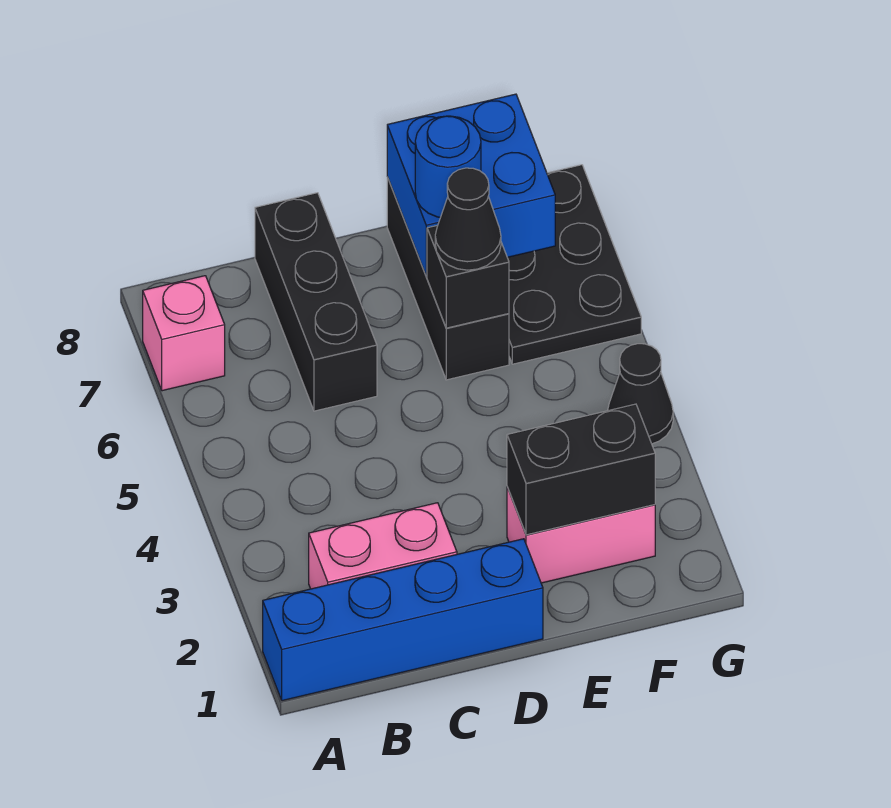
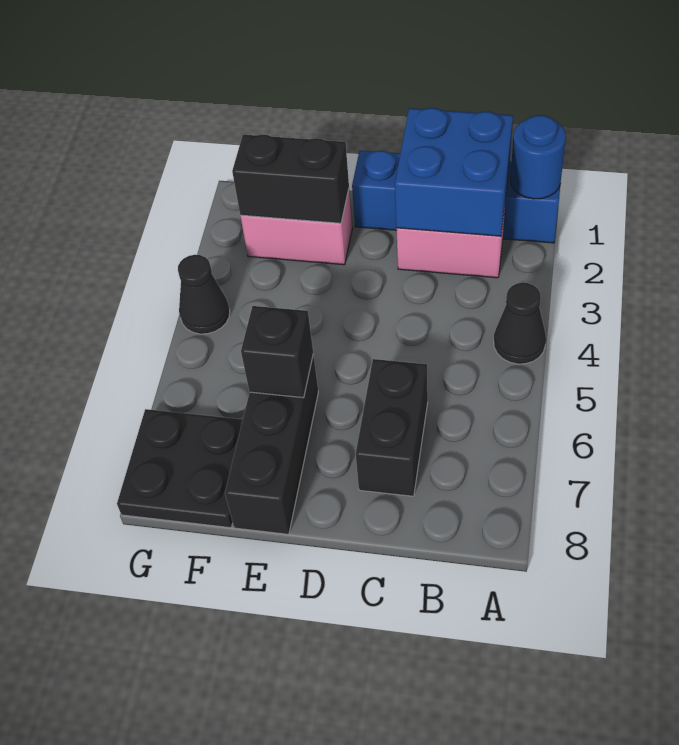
pink 1x1 brick [143,276,225,391] -> none
black 1x3 brick [255,193,377,411] -> black 1x2 brick [356,359,428,496]
black 1x1 cone [435,168,501,270] -> black 1x1 cone moved to [494,283,546,364]
blue 2x2 brick [387,94,555,276] -> blue 2x2 brick moved to [395,108,513,236]
blue 1x1 round brick [415,116,481,217] -> blue 1x1 round brick moved to [510,115,566,199]
black 2x3 plate [507,165,641,364] -> black 2x2 plate [117,409,243,528]

